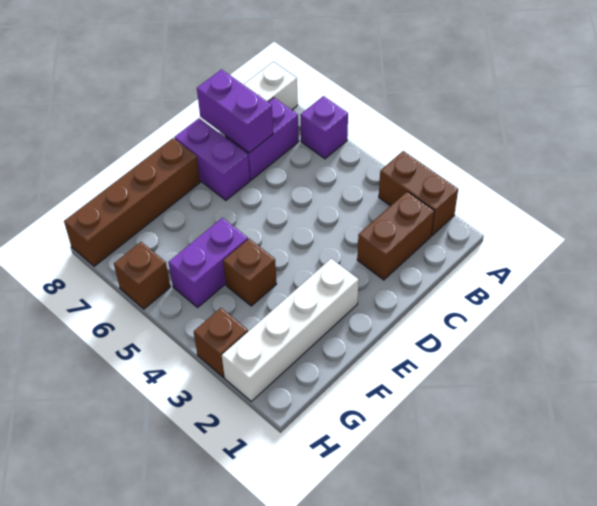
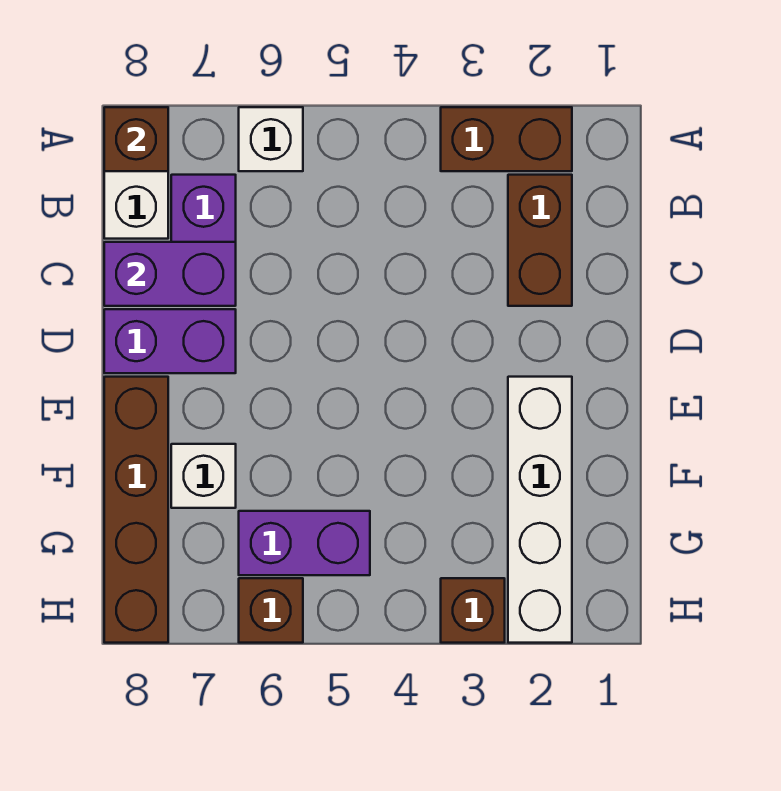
purple 1x1 brick [300,96,348,159] -> white 1x1 brick [239,107,303,171]
brown 1x1 brick [223,239,277,306] -> brown 1x1 brick moved to [104,107,168,171]
purple 1x2 brick [168,218,248,307] -> purple 1x2 brick turned to [239,511,370,575]
none -> white 1x1 brick [171,444,236,508]

